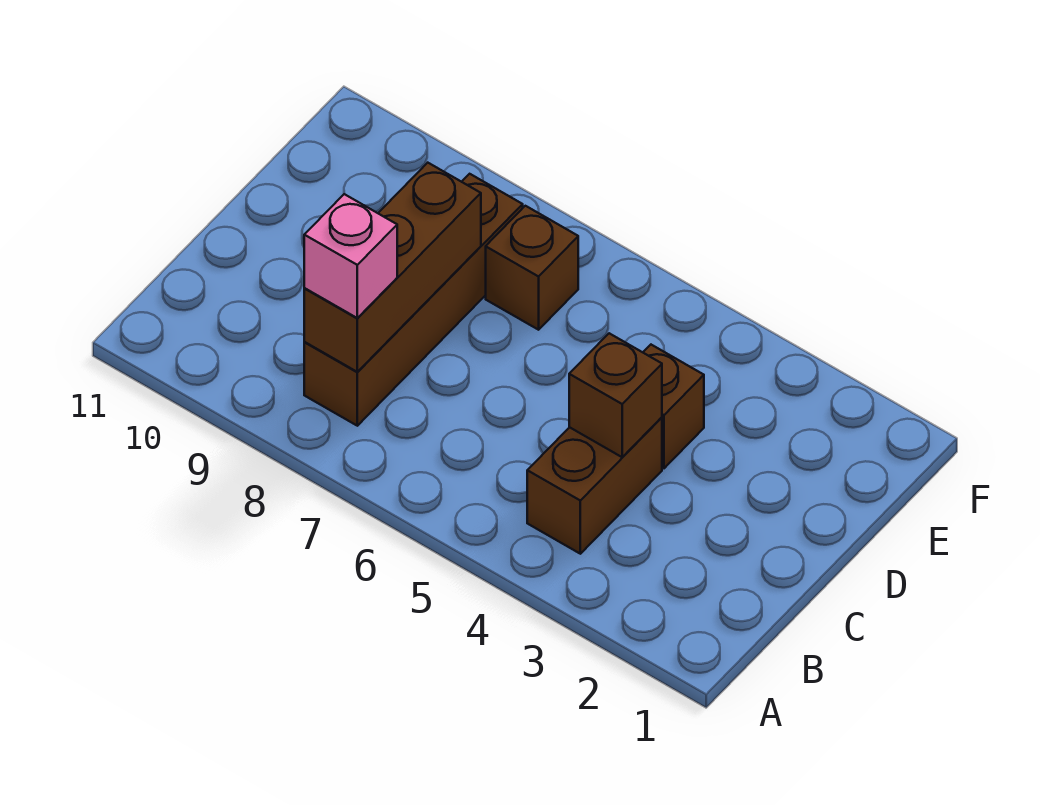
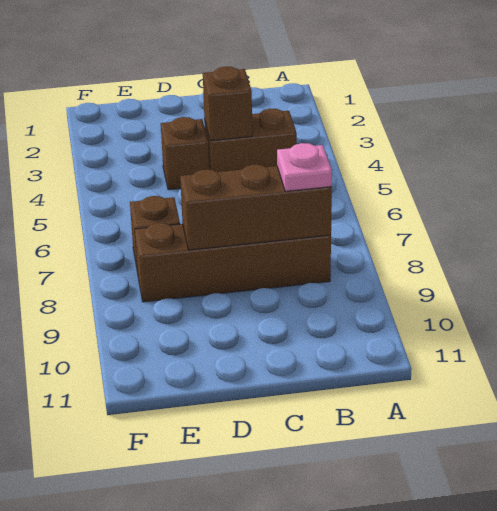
pink 1x1 brick [304,194,397,318] -> pink 1x1 plate [277,143,332,191]

